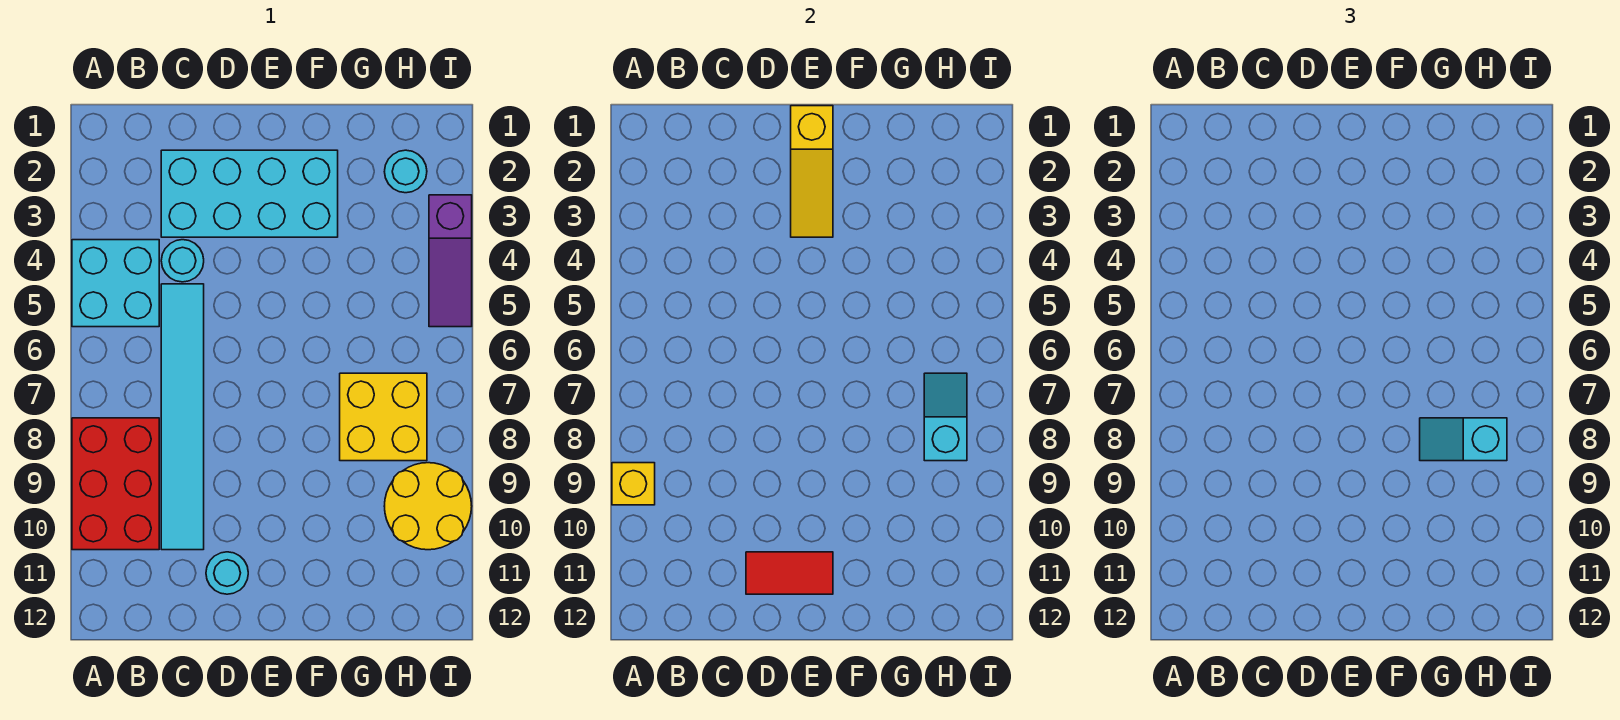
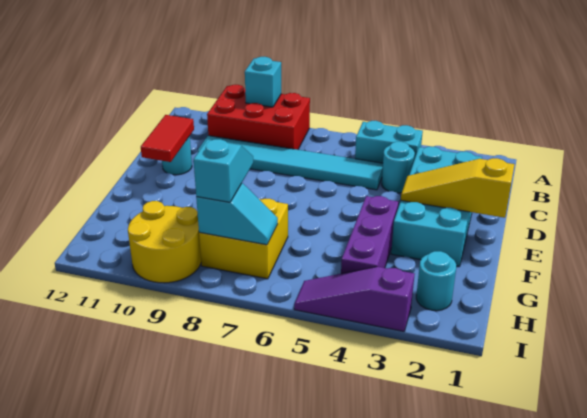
cyan 2x2 brick [72,240,159,327] -> cyan 1x2 brick [355,121,423,163]
yellow 1x1 brick [612,463,655,505] -> cyan 1x1 brick [245,57,281,107]
none -> purple 1x3 brick [341,196,399,274]

